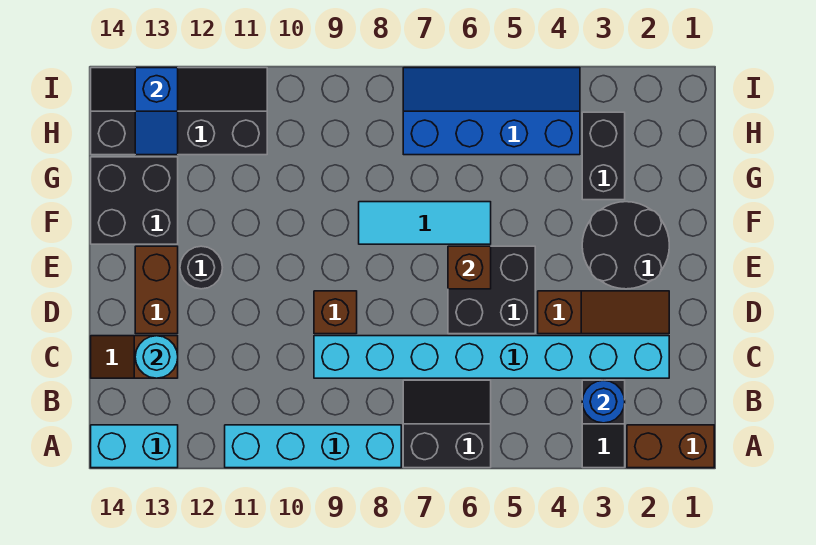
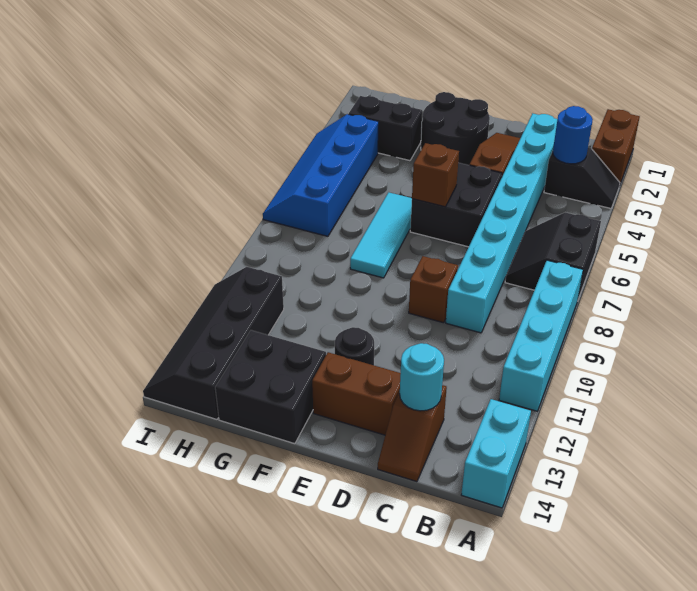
blue 1x2 slope [135,68,178,155] -> none

